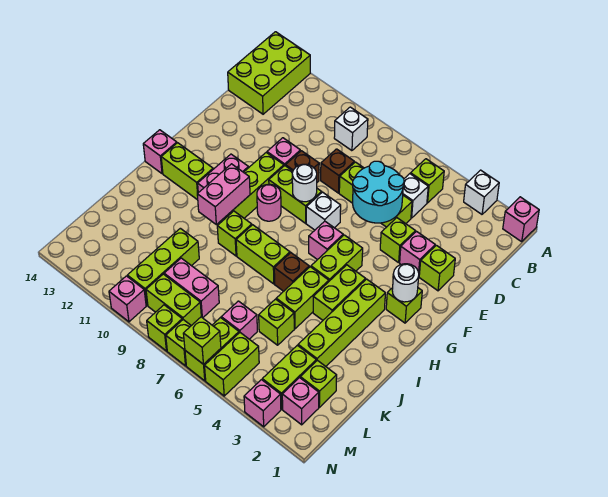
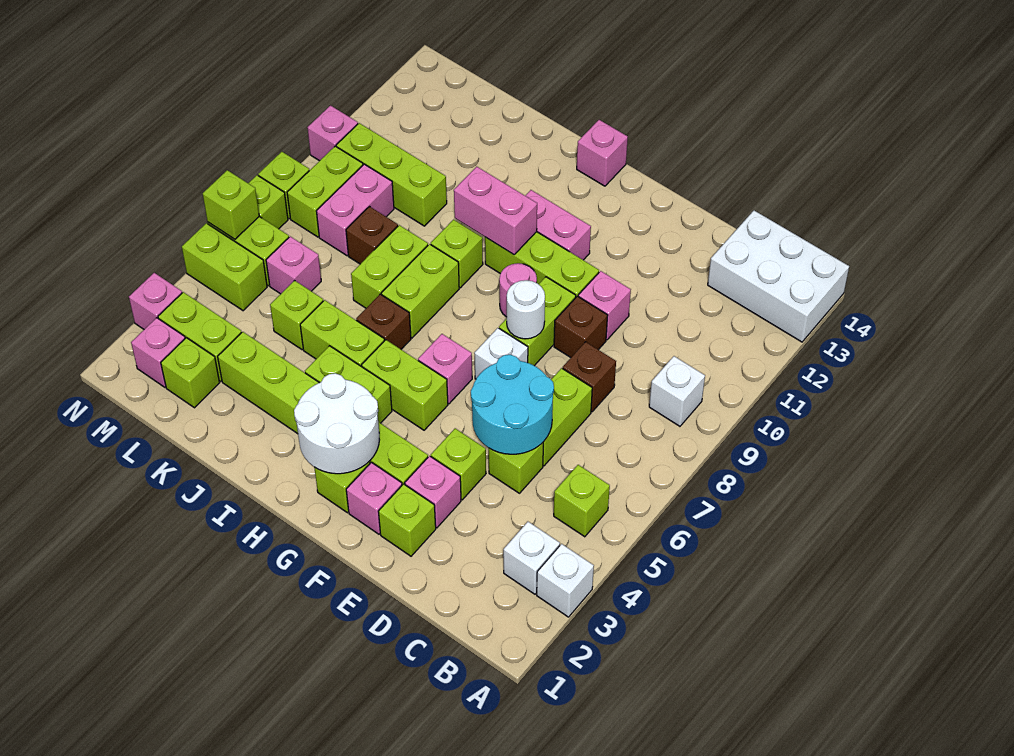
pink 1x1 brick [503,197,539,242] -> pink 1x1 brick moved to [346,462,402,534]
lime 2x3 brick [228,32,310,114] -> white 2x3 brick [708,211,849,342]
white 1x1 brick [403,174,428,218] -> white 1x1 brick moved to [503,522,560,594]
white 1x1 round brick [392,264,419,302] -> white 2x2 round brick [294,373,379,474]
lime 1x4 brick [298,279,385,366] -> lime 1x6 brick [218,332,428,485]
lime 1x2 brick [161,143,213,200] -> lime 1x2 brick moved to [351,225,428,308]
none -> brown 1x1 brick [346,207,398,264]

